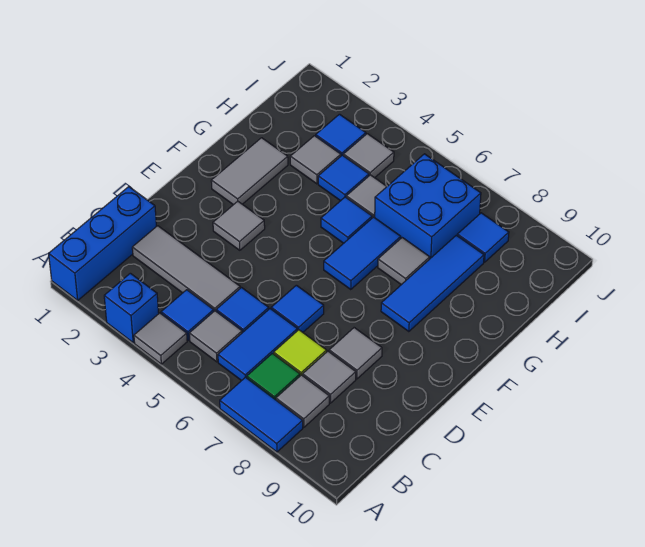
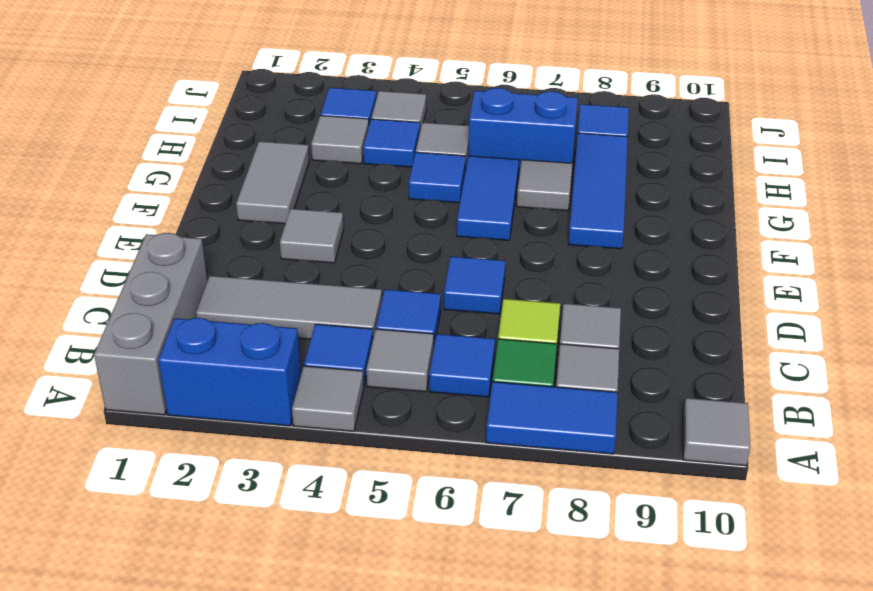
blue 1x3 brick [49,187,156,300] -> grey 1x3 brick [94,233,207,415]
blue 1x1 brick [104,273,159,343] -> blue 1x2 brick [158,318,301,426]
blue 1x2 tile [218,309,297,381] -> blue 1x1 tile [429,334,495,397]
grey 1x1 tile [329,328,382,379] -> grey 1x1 tile moved to [683,398,750,466]
blue 2x2 brick [375,154,481,258] -> blue 1x2 brick [469,88,578,175]

